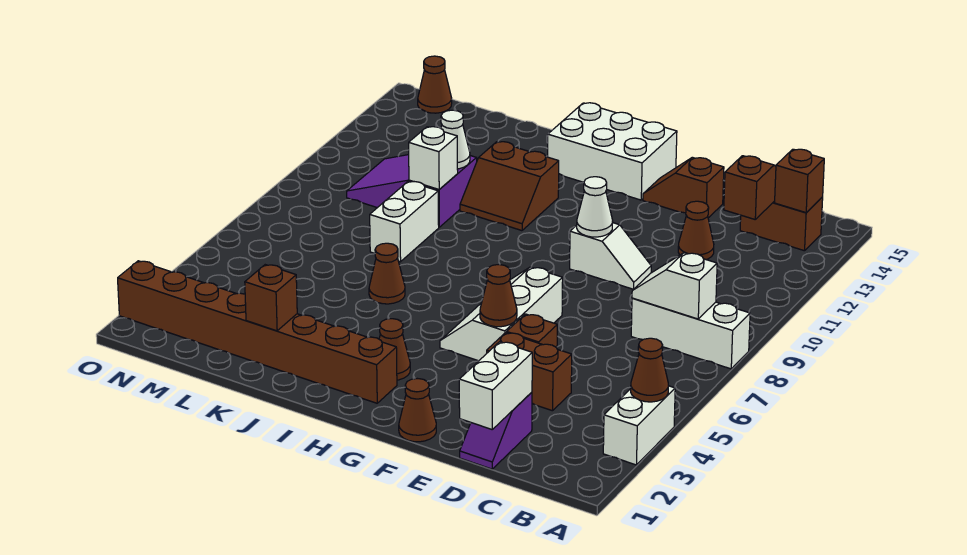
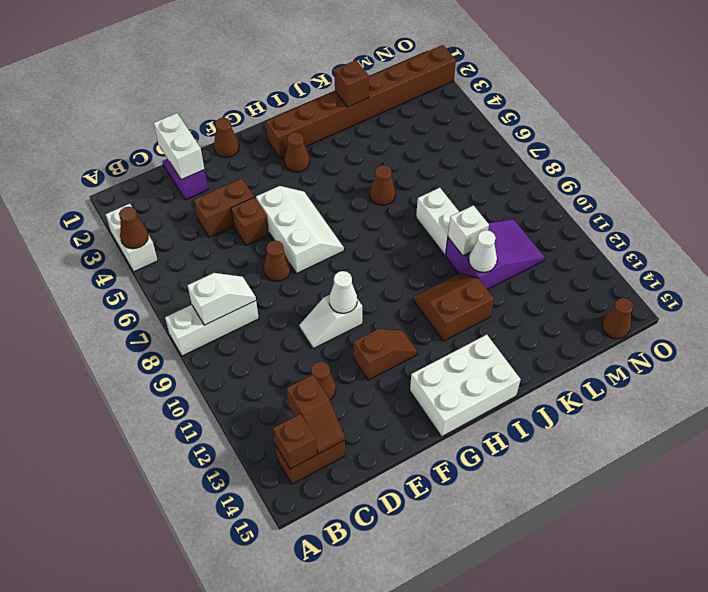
brown 1x2 slope [643,157,724,218] -> brown 1x2 slope moved to [354,329,418,380]
brown 1x1 cone [480,265,517,327] -> brown 1x1 cone moved to [264,241,291,281]

